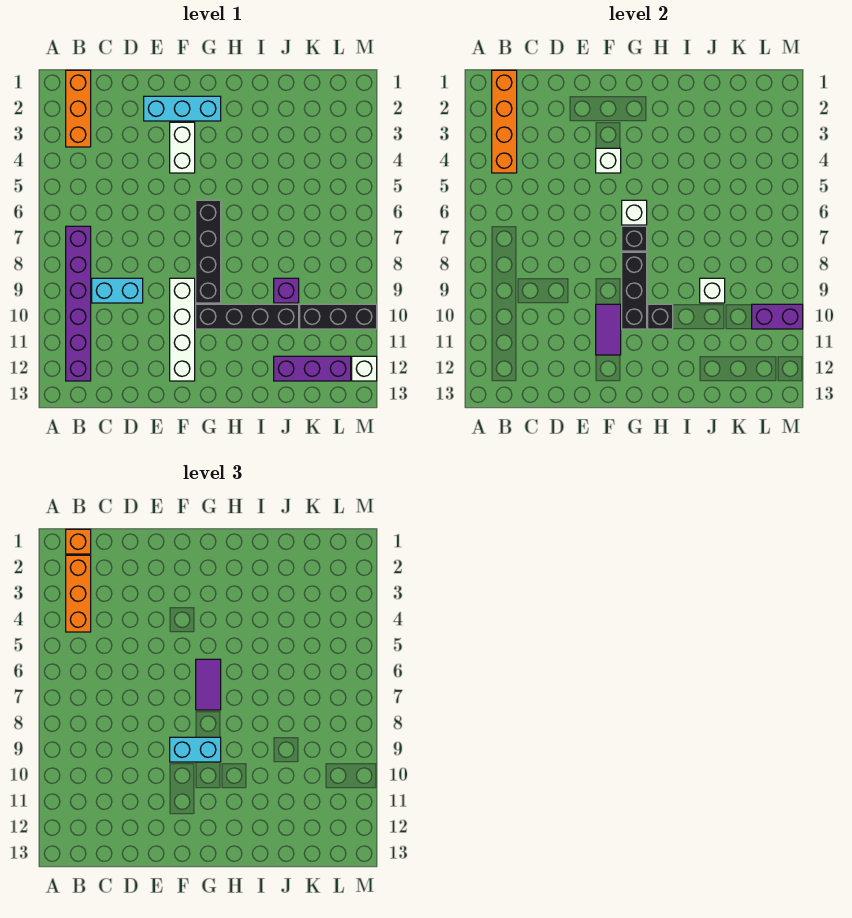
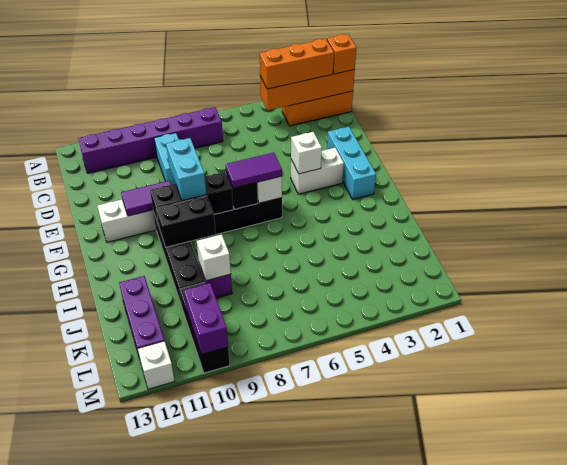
black 1x1 brick [648,304,673,329] -> black 1x2 brick [156,196,216,247]

